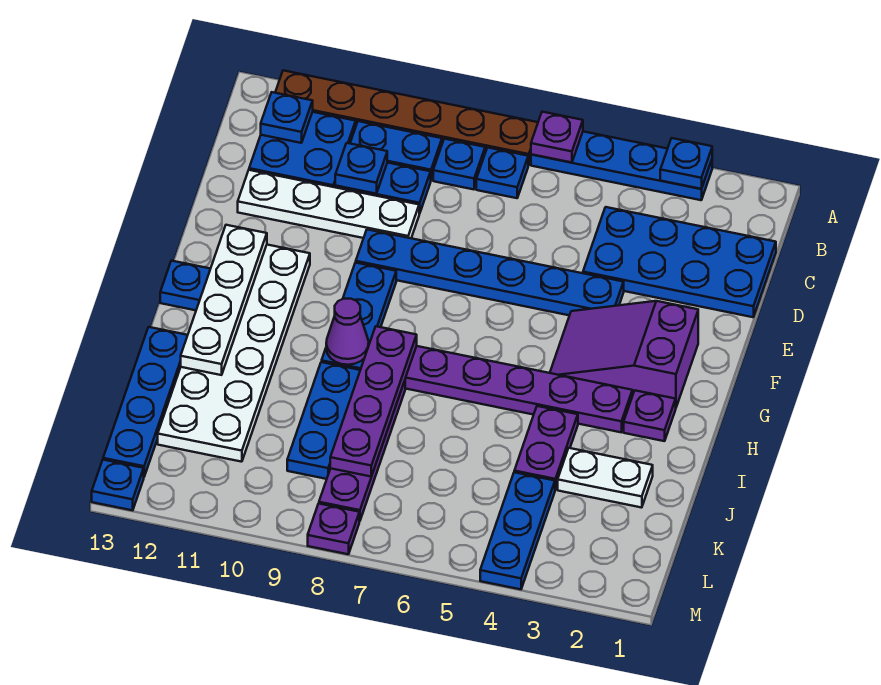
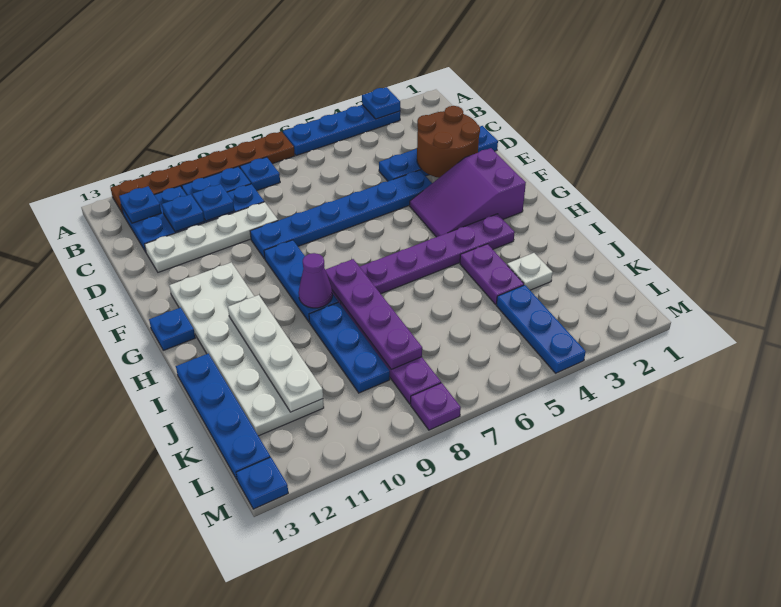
purple 1x1 plate [531,112,583,163] -> none
blue 1x1 plate [476,148,528,198] -> blue 1x1 plate moved to [162,194,204,232]
blue 2x4 plate [583,207,776,317] -> blue 1x4 plate [379,126,498,181]
none -> brown 2x2 round brick [417,106,480,178]
white 1x4 plate [181,225,267,375] -> white 1x4 plate moved to [228,295,323,412]
purple 1x1 plate [624,391,676,441] -> none
white 1x2 plate [558,448,653,508] -> white 1x1 plate [507,253,553,290]

